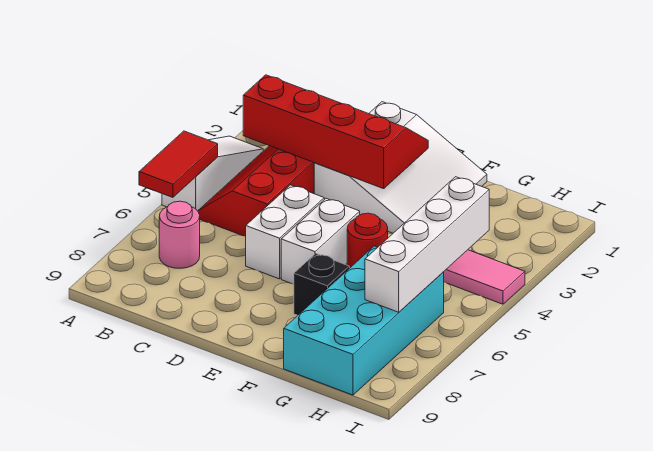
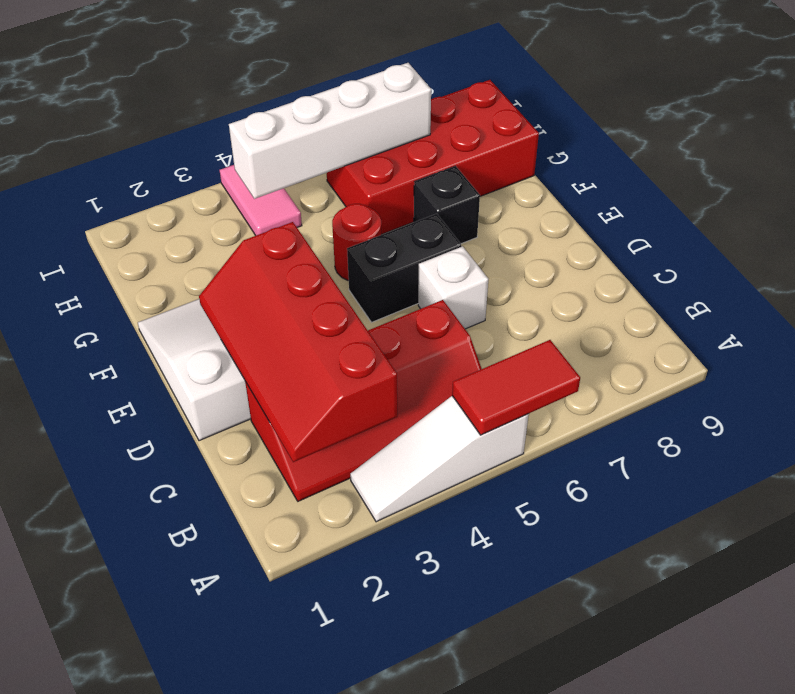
pink 1x1 round brick [159,201,200,268] -> none
white 1x2 brick [246,185,324,279] -> white 1x1 brick [418,246,488,329]
white 1x2 brick [281,199,360,284] -> black 1x2 brick [347,214,462,322]
cyan 2x4 brick [284,246,444,395] -> red 2x4 brick [327,80,539,235]

